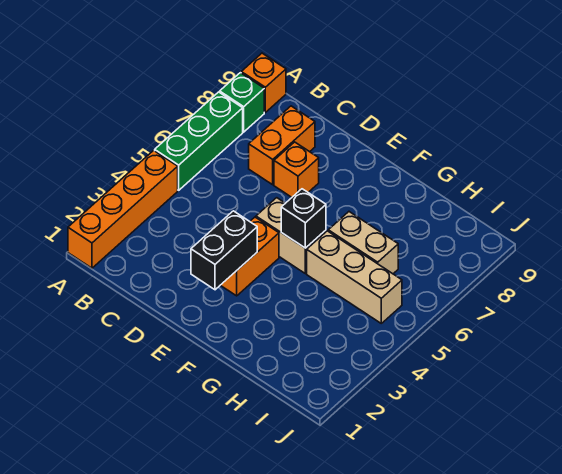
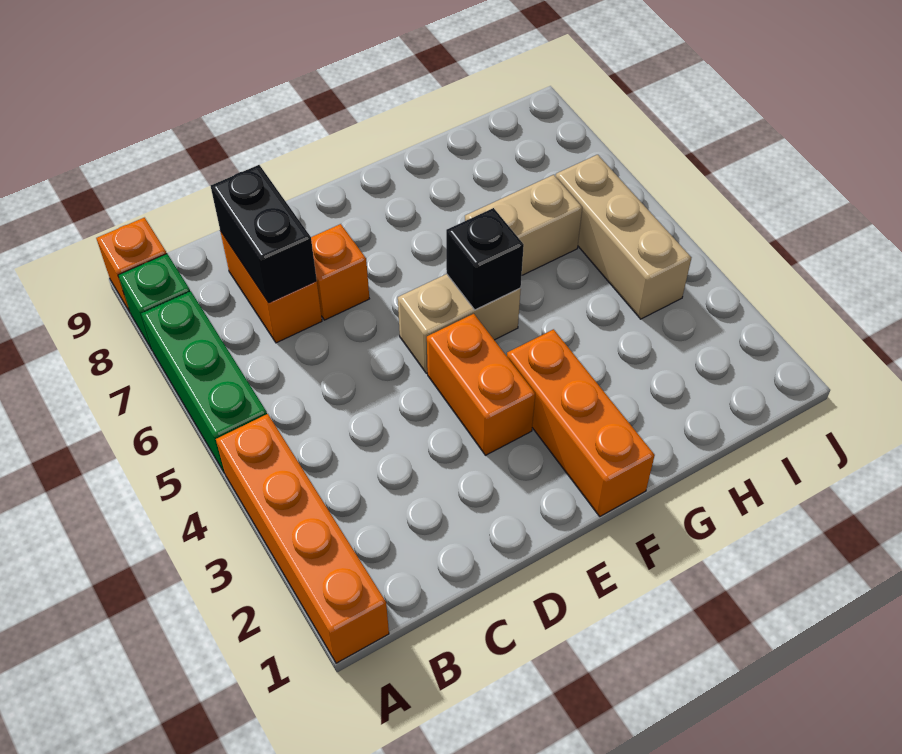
black 1x2 brick [191,211,257,290] -> black 1x2 brick moved to [210,165,317,303]
none -> orange 1x3 brick [507,329,655,516]
tan 1x3 brick [307,231,402,323] -> tan 1x3 brick turned to [556,155,691,319]

